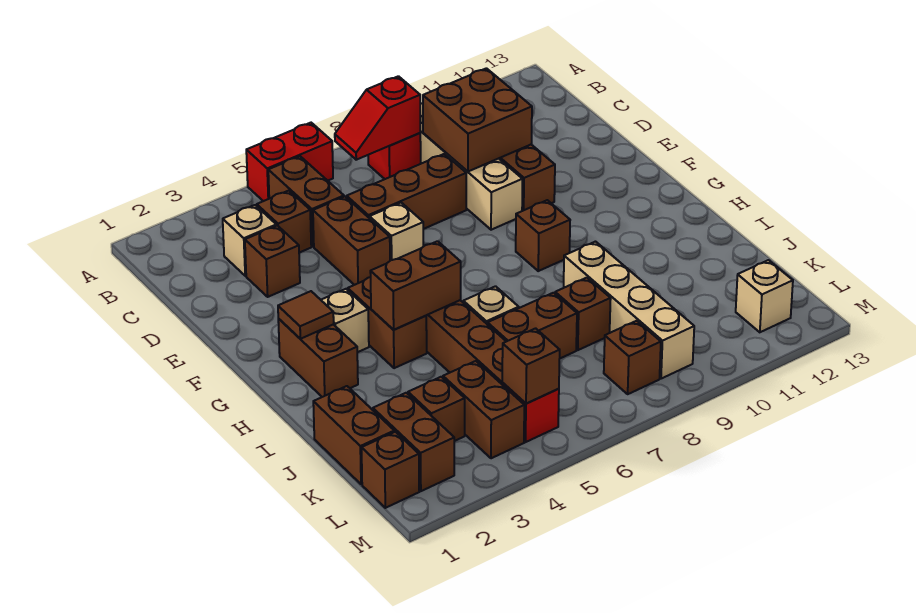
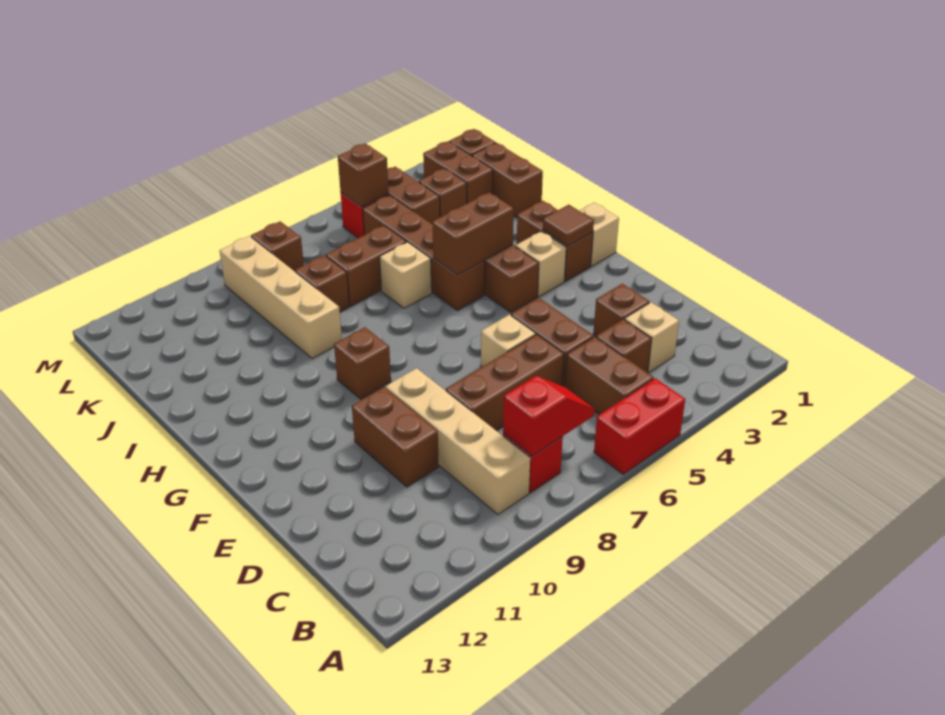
brown 2x2 brick [423,68,532,172] -> none
tan 1x1 brick [736,260,793,332] -> tan 1x1 brick moved to [579,203,619,266]

